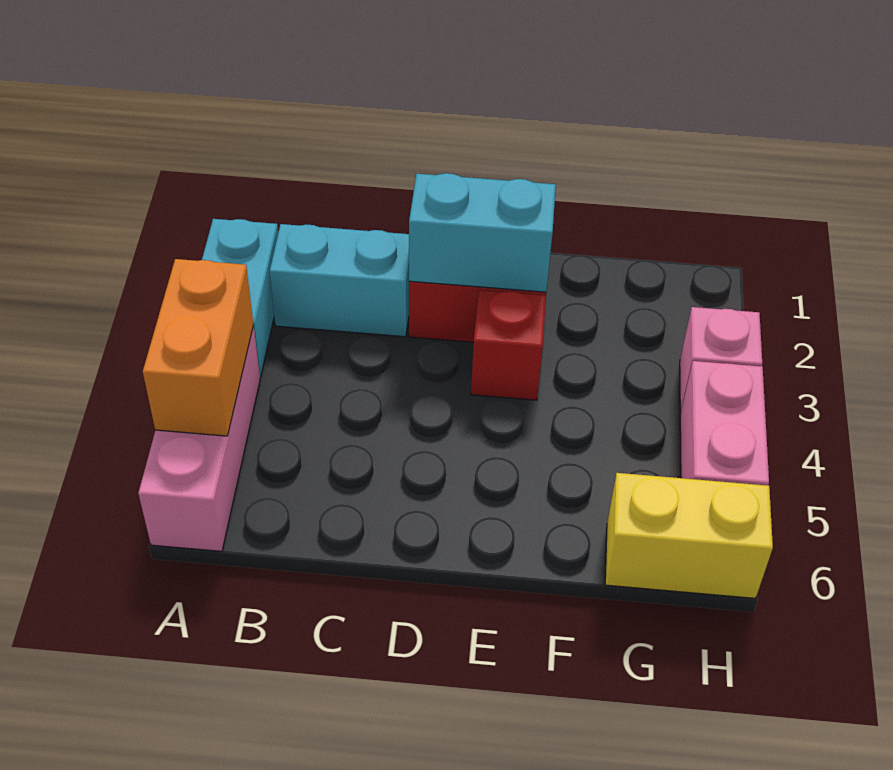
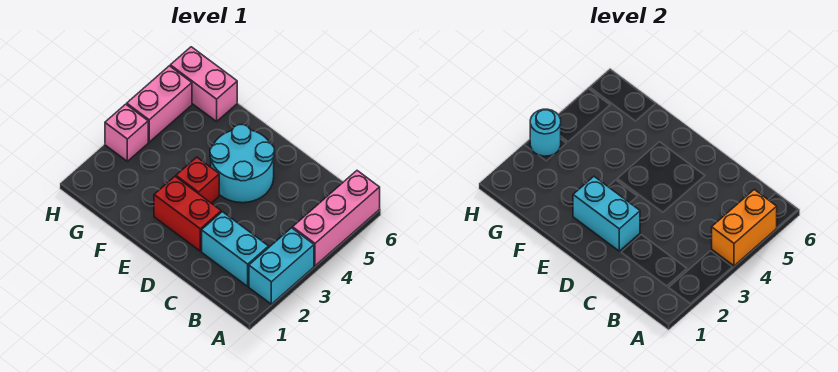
none -> cyan 2x2 round brick [210,125,274,203]
yellow 1x2 brick [605,473,773,598] -> pink 1x2 brick [170,47,237,121]
none -> cyan 1x1 round brick [530,109,561,156]

